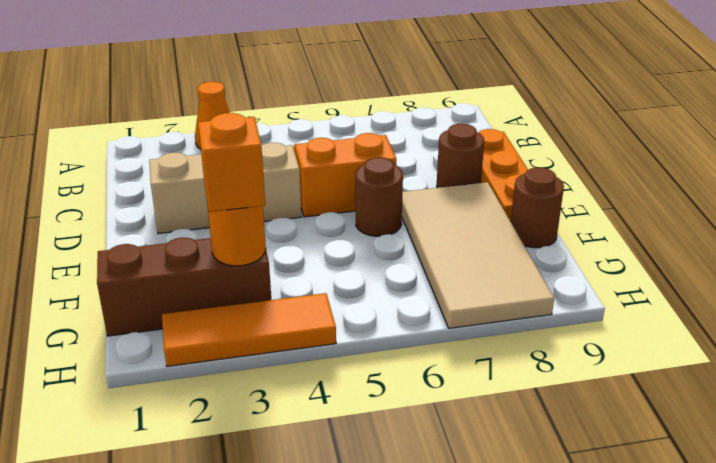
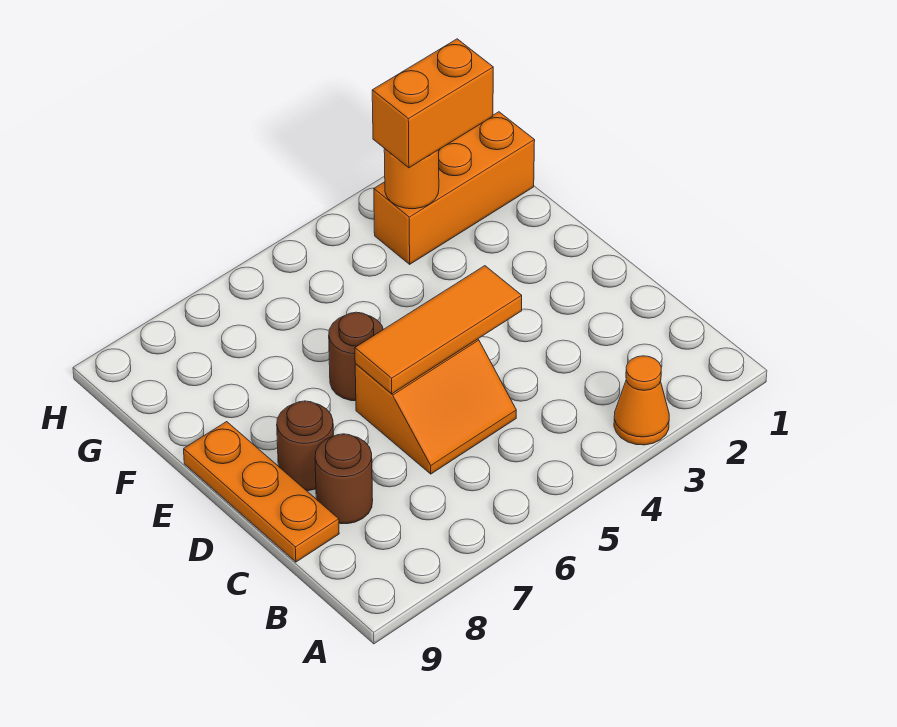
tan 1x3 brick [149,143,301,233] -> none
tan 2x4 tile [402,182,554,328] -> none
brown 1x1 round brick [511,168,564,248] -> brown 1x1 round brick moved to [315,434,373,524]
brown 1x3 brick [97,238,271,336] -> orange 1x3 brick [374,112,535,264]
orange 1x1 brick [198,113,265,212] -> orange 1x2 brick [372,39,493,168]
orange 1x3 tile [162,293,336,366] -> orange 1x3 tile moved to [355,266,522,394]

